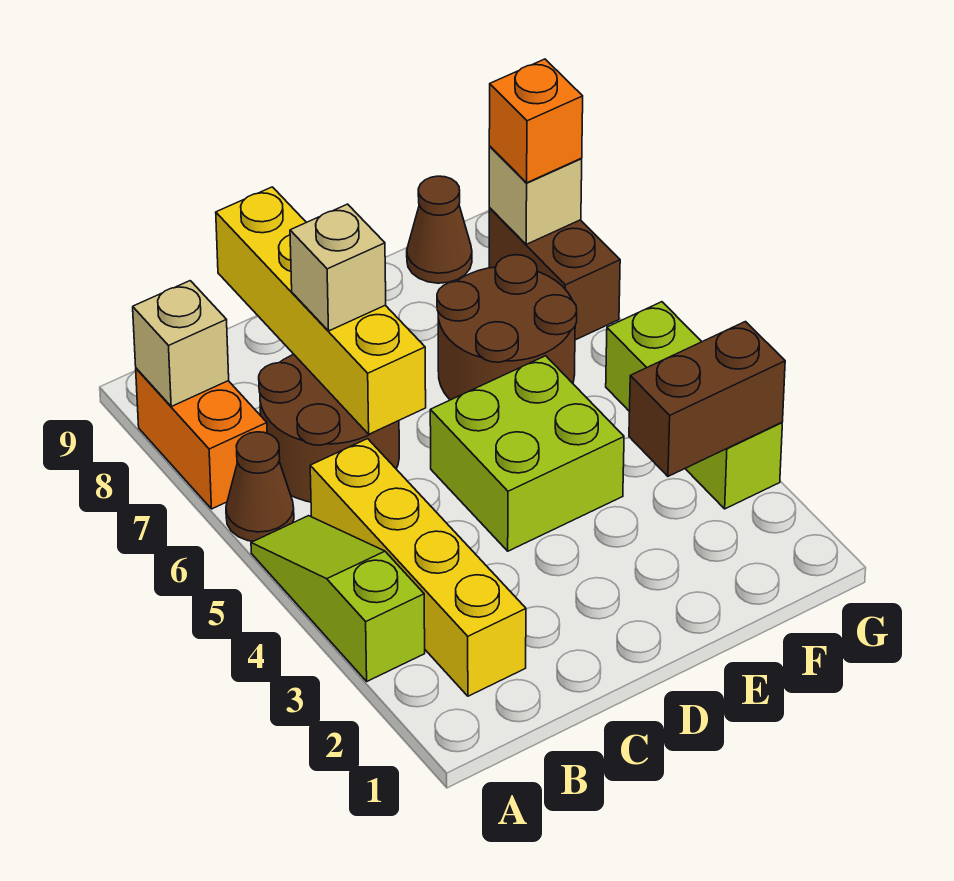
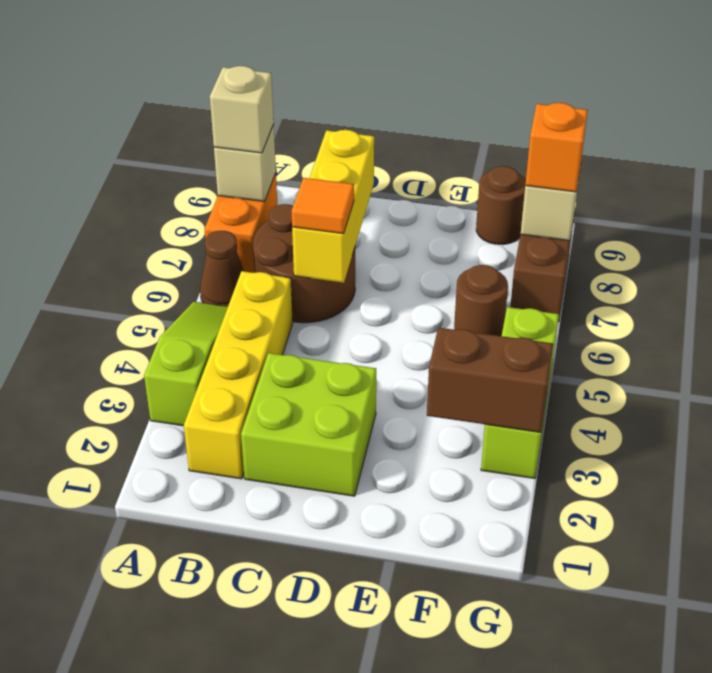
yellow 1x4 brick [216,187,426,434] -> yellow 1x3 brick [292,130,374,283]
none -> orange 1x1 tile [292,178,354,234]
tan 1x1 brick [290,204,386,331] -> tan 1x1 brick moved to [210,66,274,153]
lime 2x2 brick [430,356,624,551] -> lime 2x2 brick moved to [241,353,376,496]
brown 2x2 round brick [437,255,577,400] -> brown 1x1 round brick [454,265,508,336]
brown 1x1 cone [407,176,472,283] -> brown 1x1 round brick [476,166,526,245]

